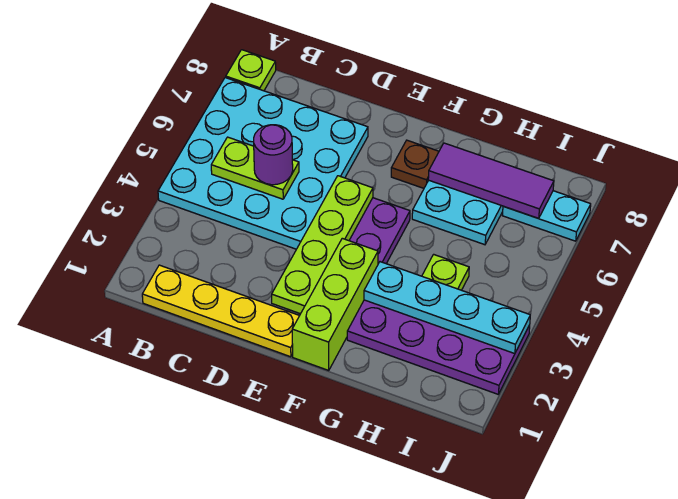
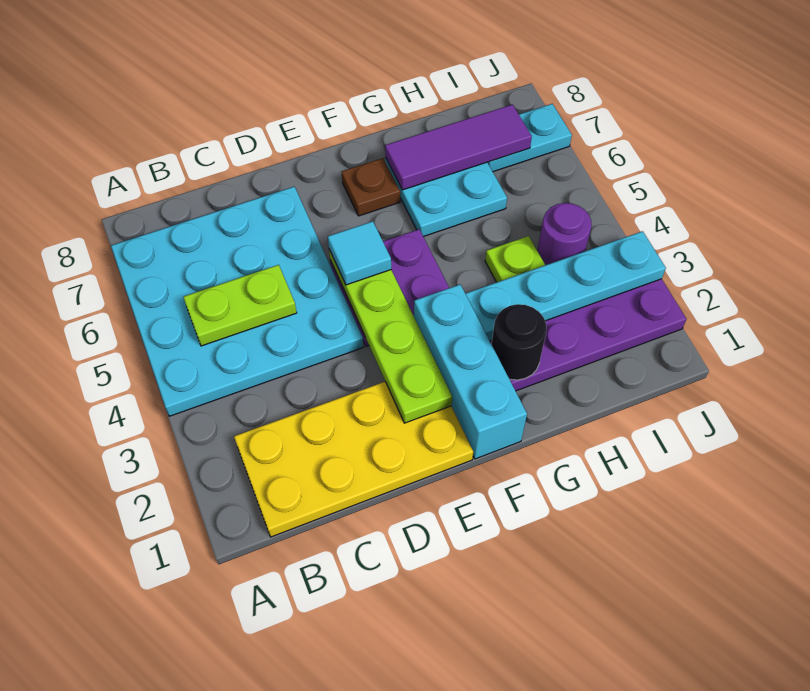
lime 1x1 plate [226,50,276,91] -> none
yellow 1x4 plate [142,265,299,357] -> yellow 2x4 plate [234,382,473,537]
purple 1x1 round brick [254,125,293,185] -> purple 1x1 round brick moved to [537,203,591,265]
none -> cyan 1x1 tile [328,221,391,285]
lime 1x3 brick [292,238,378,370] -> cyan 1x3 brick [414,285,527,459]
none -> black 1x1 round brick [492,304,546,380]

